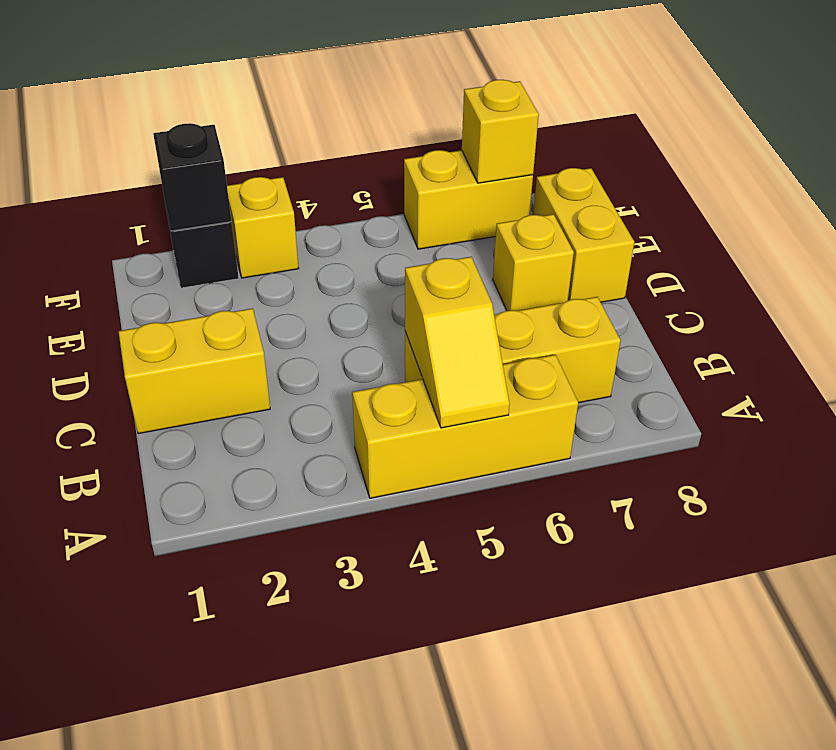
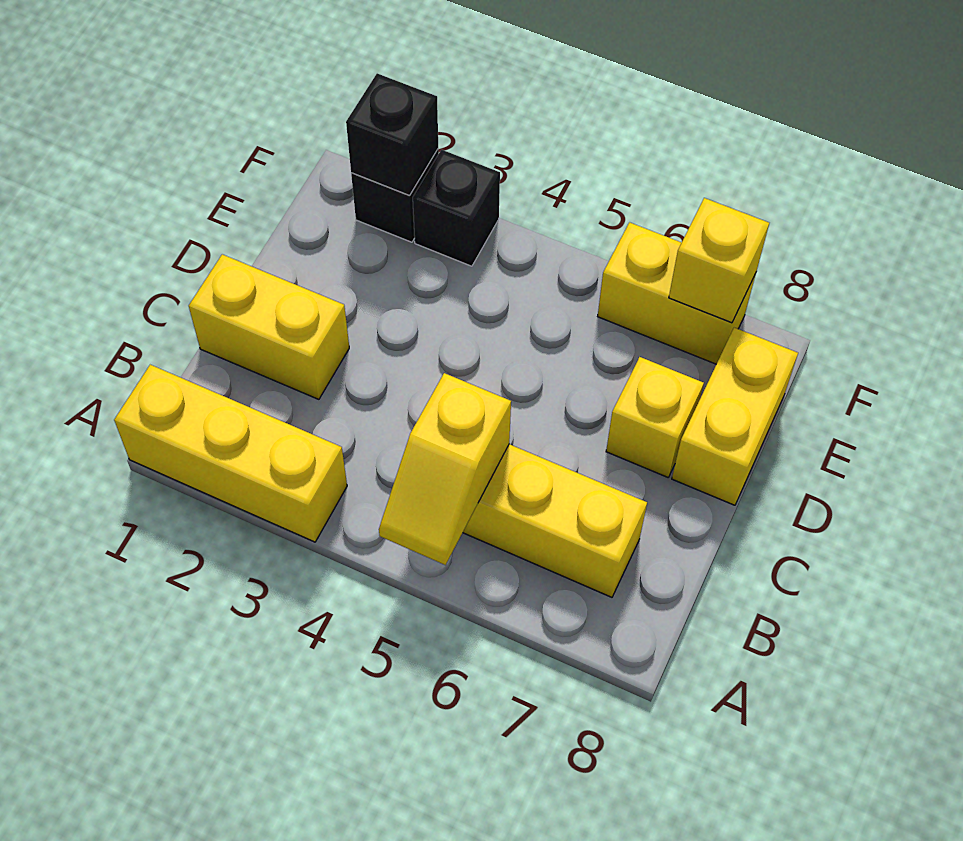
yellow 1x3 brick [352,355,578,498] -> yellow 1x3 brick moved to [114,365,347,542]
yellow 1x1 brick [227,177,299,278] -> black 1x1 brick [413,150,500,266]

